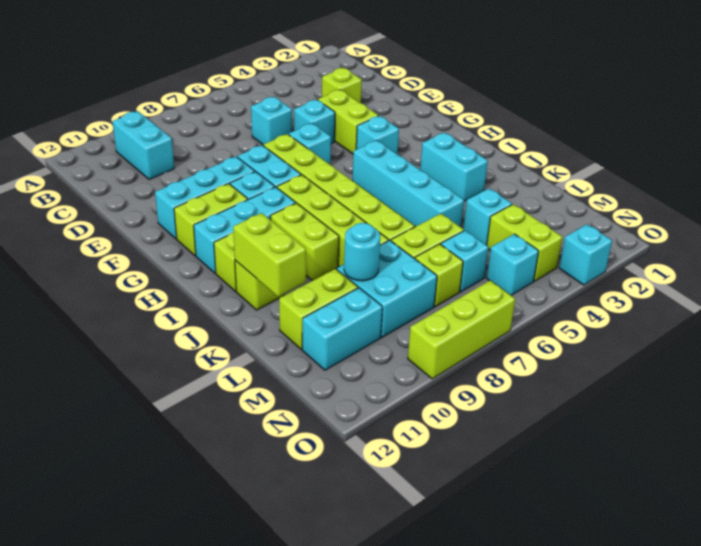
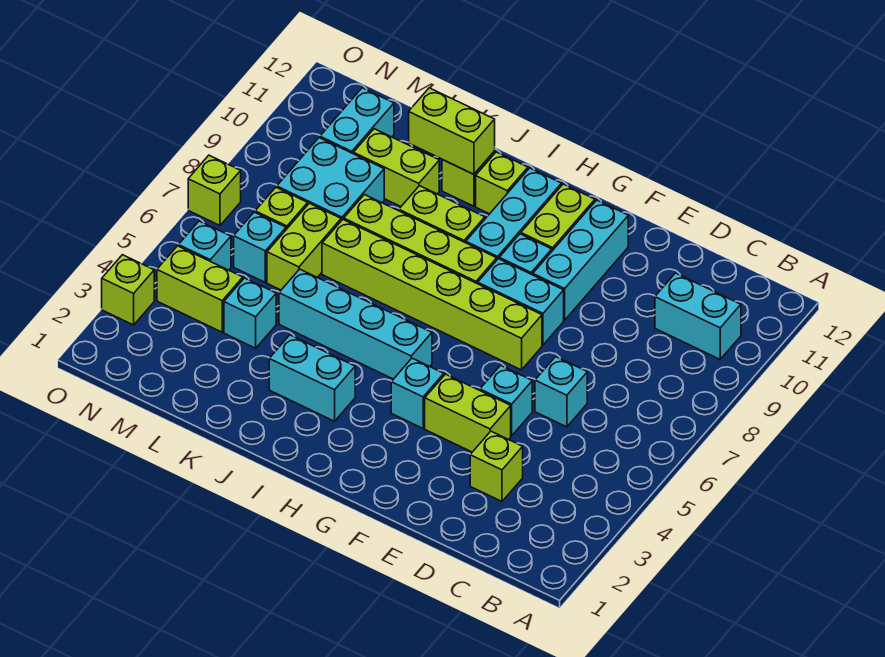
cyan 1x1 brick [289,123,331,164] -> none
cyan 1x1 round brick [344,223,380,281] -> none
lime 1x2 brick [279,269,358,349] -> lime 1x2 brick turned to [353,129,439,207]
cyan 1x1 brick [559,224,612,285] -> lime 1x1 brick [102,255,154,325]
lime 1x3 brick [408,281,515,379] -> lime 1x1 brick [188,155,241,225]

